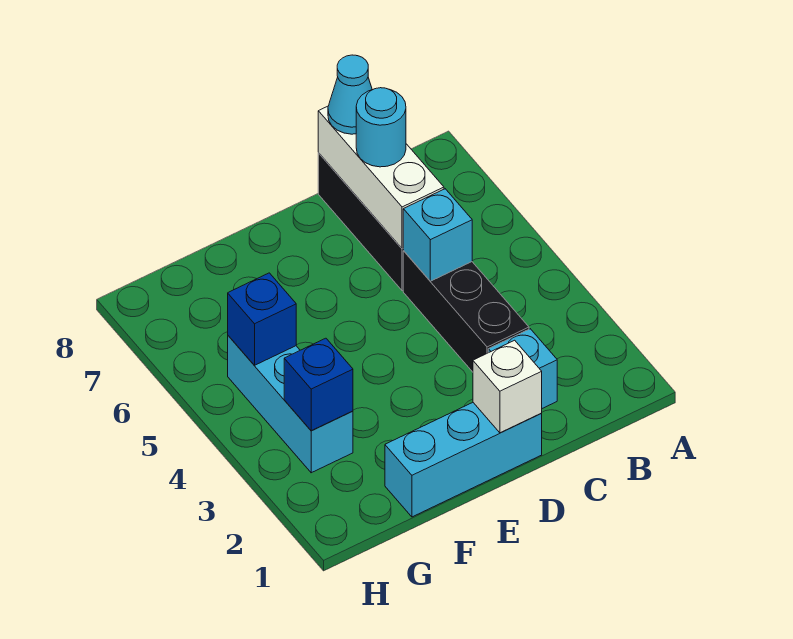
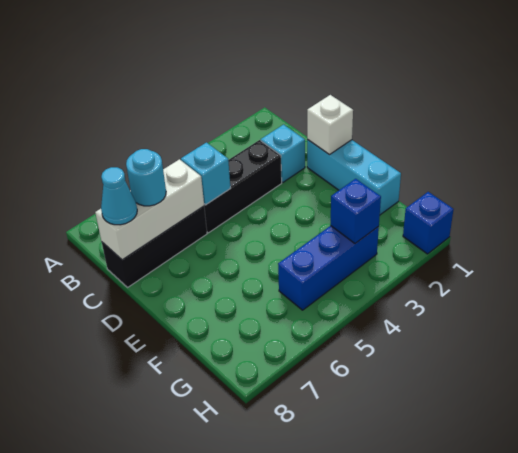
cyan 1x3 brick [228,336,353,473] -> blue 1x3 brick [278,226,379,310]
blue 1x1 brick [228,273,296,365] -> blue 1x1 brick moved to [403,192,454,254]

